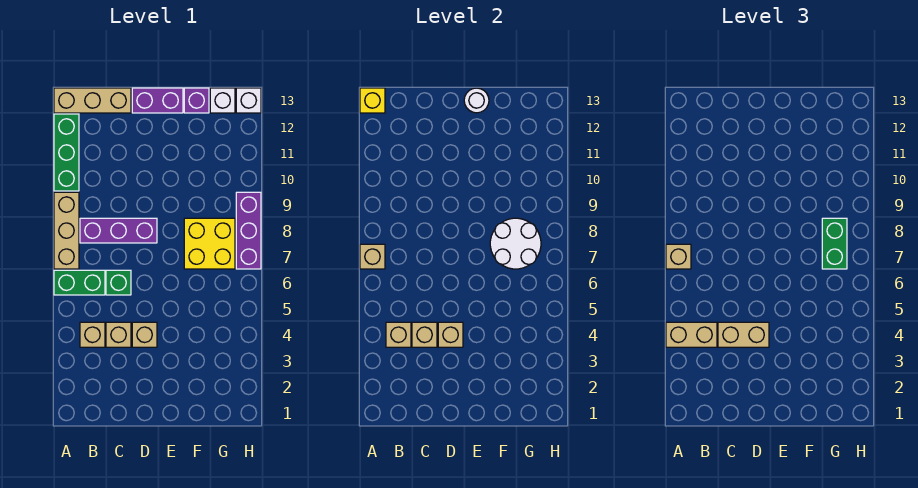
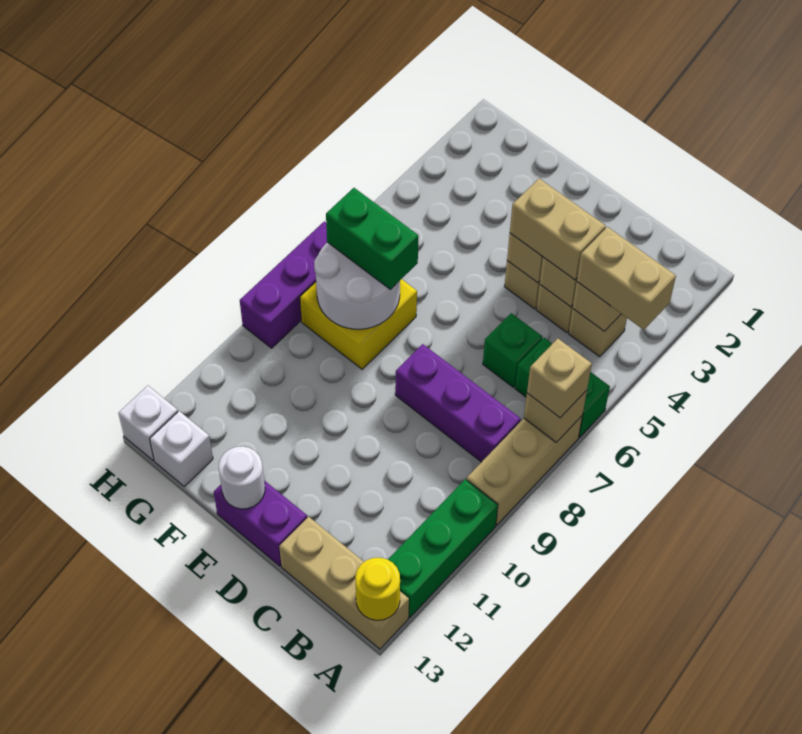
yellow 1x1 brick [360,88,385,113] -> yellow 1x1 round brick [355,558,400,620]
purple 1x1 brick [184,88,209,113] -> none
green 1x2 brick [822,218,847,269] -> green 1x2 brick turned to [326,188,418,290]

